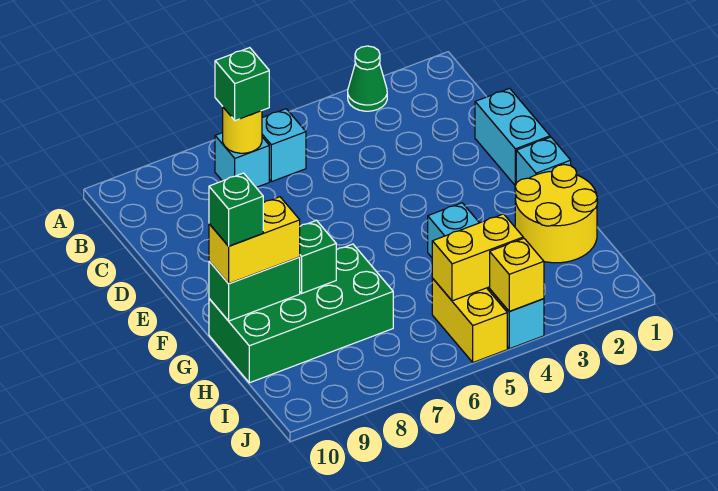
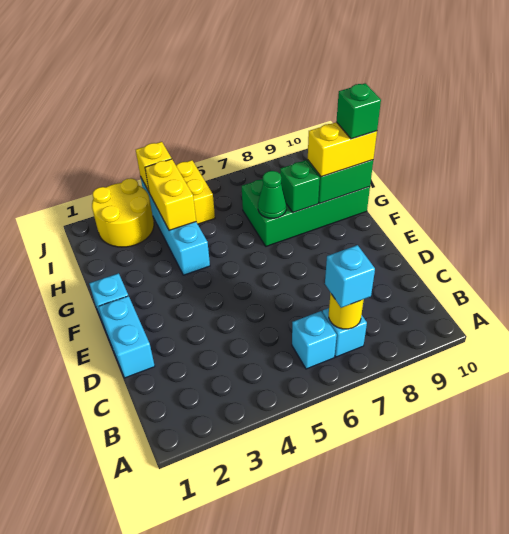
green 1x1 cone [348,46,387,111] -> green 1x1 cone moved to [258,171,286,218]
green 1x1 brick [215,48,269,121] -> cyan 1x1 brick [325,245,375,308]
yellow 2x2 round brick [515,165,597,263] -> yellow 2x2 round brick moved to [92,178,154,247]
yellow 1x2 brick [432,214,523,301] -> yellow 1x2 brick turned to [145,159,196,230]

